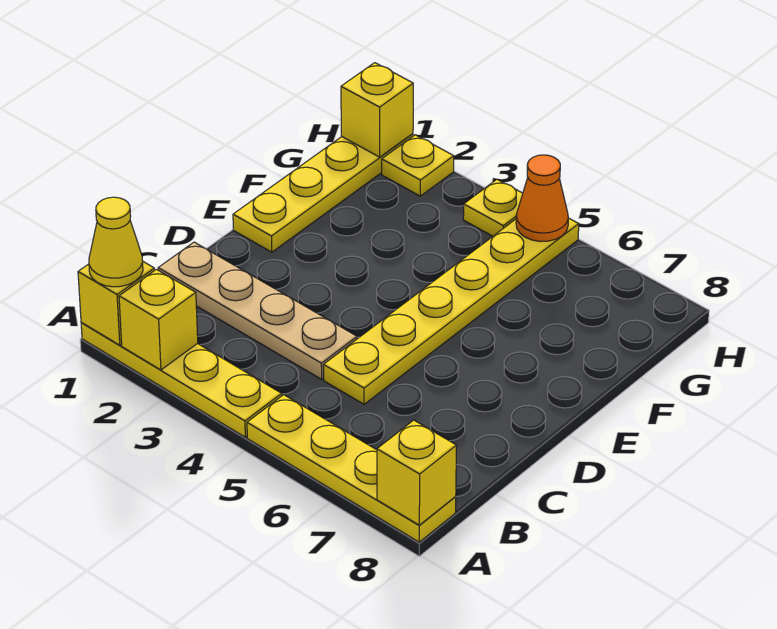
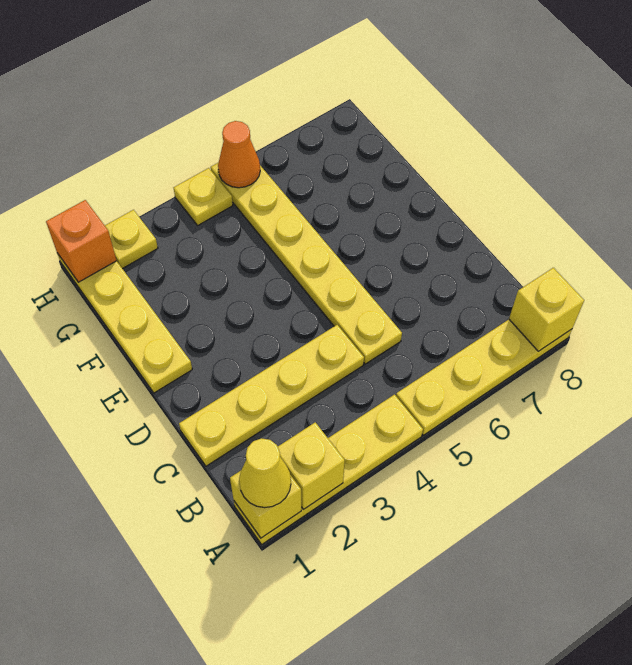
tan 1x4 plate [158,242,357,379] -> yellow 1x4 plate [179,325,364,466]
yellow 1x1 brick [341,63,413,157] -> orange 1x1 brick [46,200,117,282]

